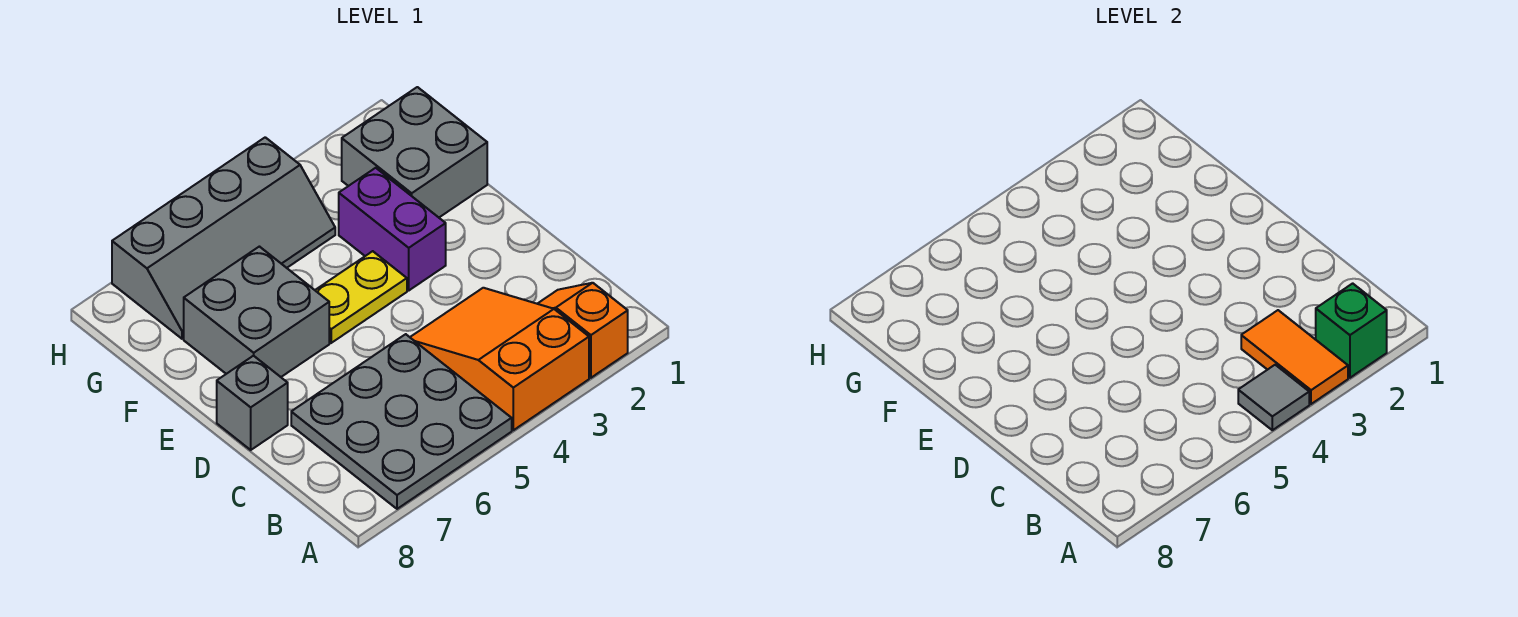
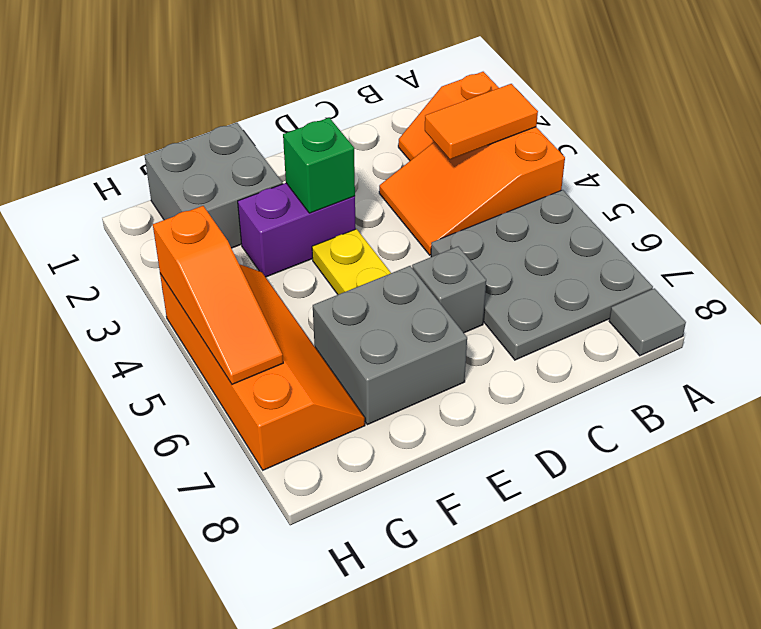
green 1x1 brick [1316,283,1387,378] -> green 1x1 brick moved to [283,118,355,213]
grey 1x1 tile [1238,365,1309,430] -> grey 1x1 tile moved to [609,288,686,356]
grey 1x1 brick [217,356,288,450] -> grey 1x1 brick moved to [412,246,486,333]
grey 2x4 slope [112,137,335,339] -> orange 2x4 slope [160,264,365,470]
none -> orange 1x3 slope [153,206,283,384]

